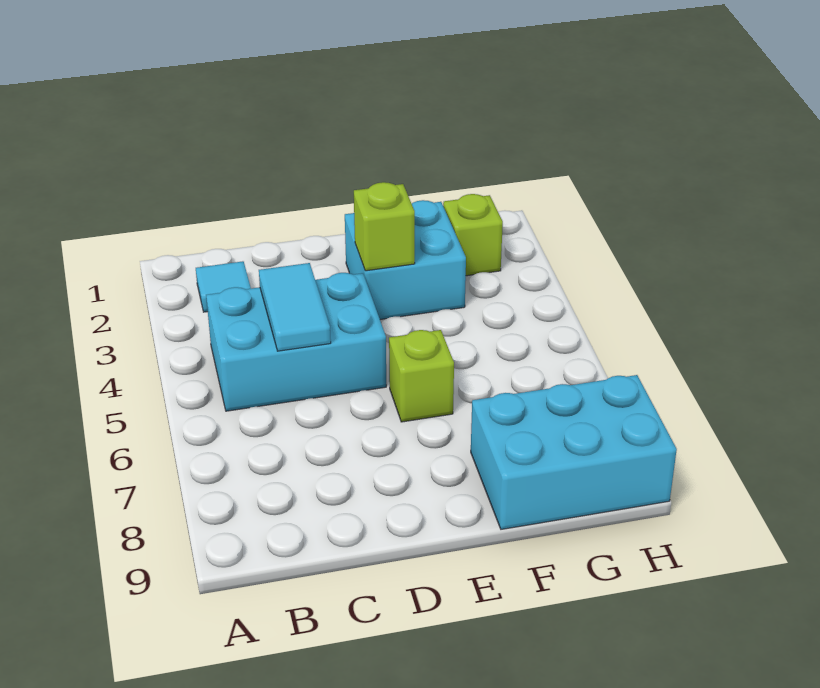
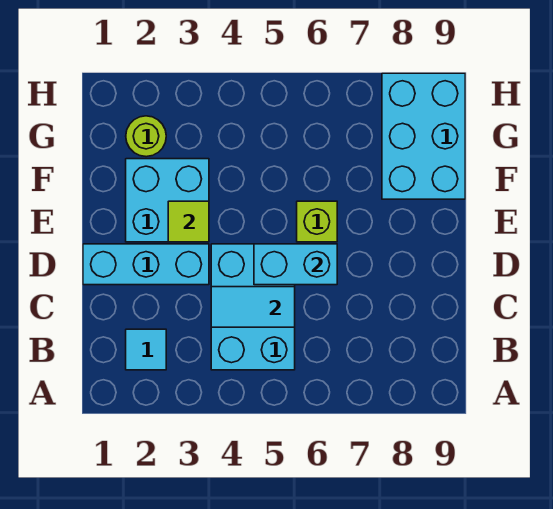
none -> cyan 1x3 brick [83,244,209,285]
none -> cyan 1x2 brick [254,244,337,285]
lime 1x1 brick [354,182,415,271] -> lime 1x1 tile [168,201,209,242]
lime 1x1 brick [443,194,503,276] -> lime 1x1 round brick [126,116,166,157]

